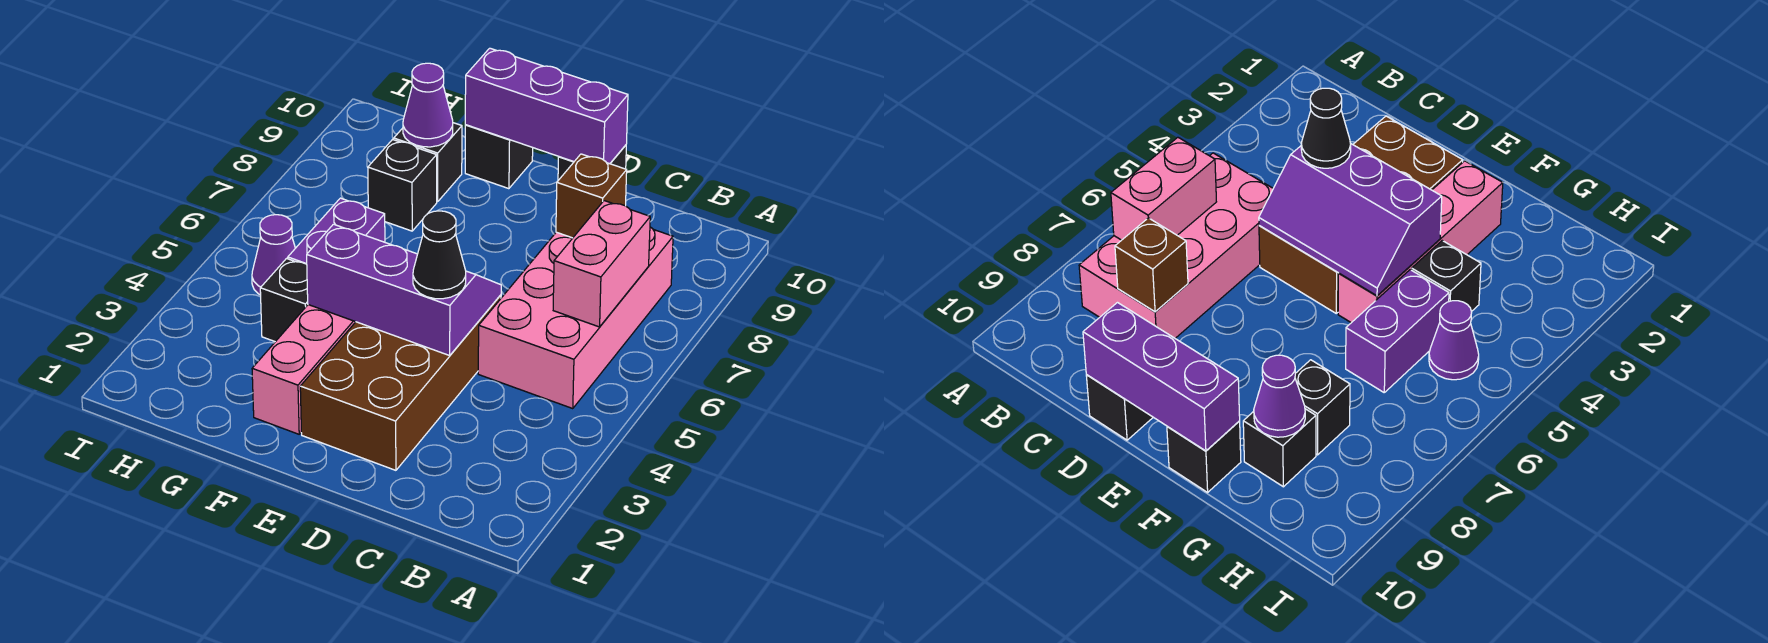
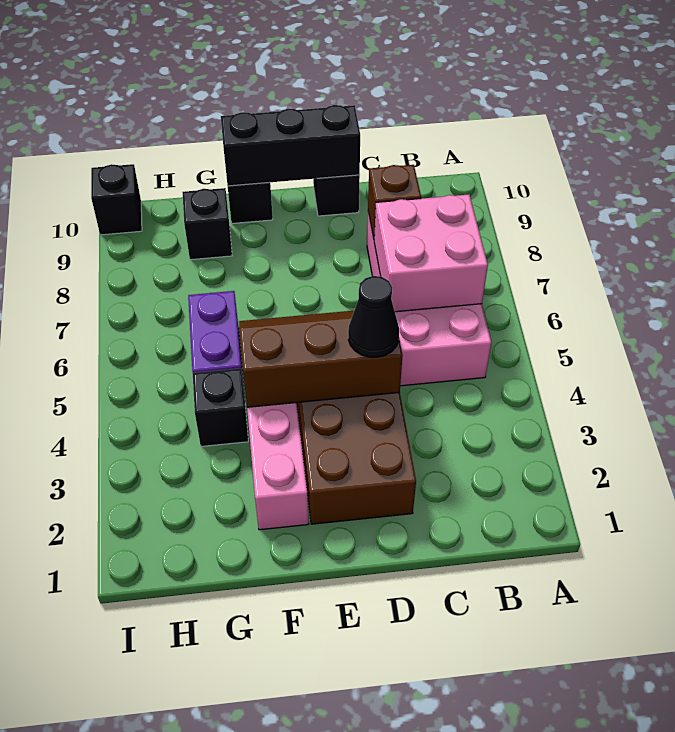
pink 1x2 brick [553,201,650,327] -> pink 2x2 brick [374,194,488,312]
purple 2x3 slope [307,224,501,355] -> brown 2x3 slope [239,311,403,407]
purple 1x3 brick [465,48,628,164] -> black 1x3 brick [221,105,360,186]
black 1x1 brick [368,139,437,231] -> black 1x1 brick moved to [91,164,142,235]
purple 1x1 cone [403,63,453,147] -> none
purple 1x1 cone [252,215,295,295] -> none

